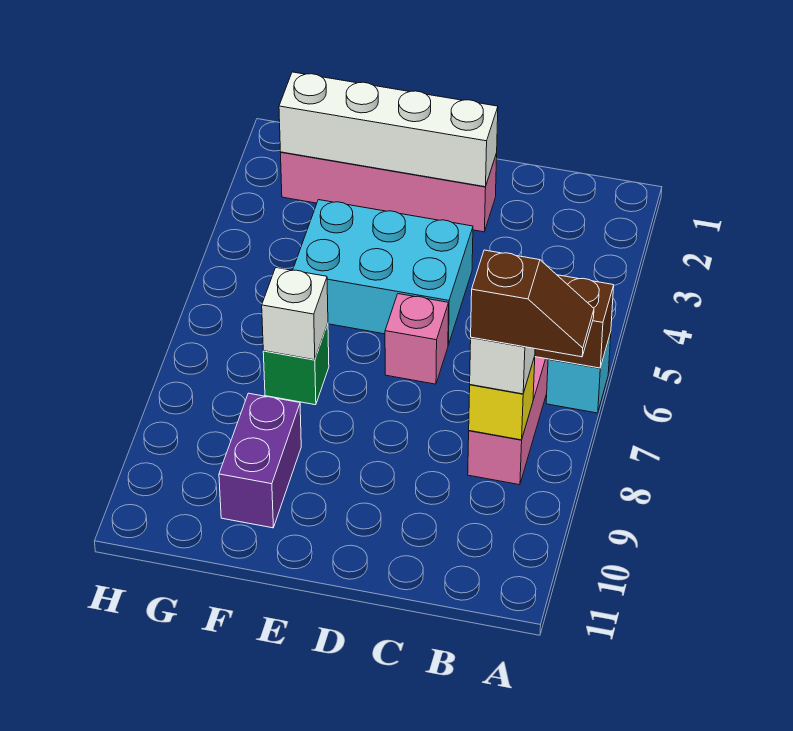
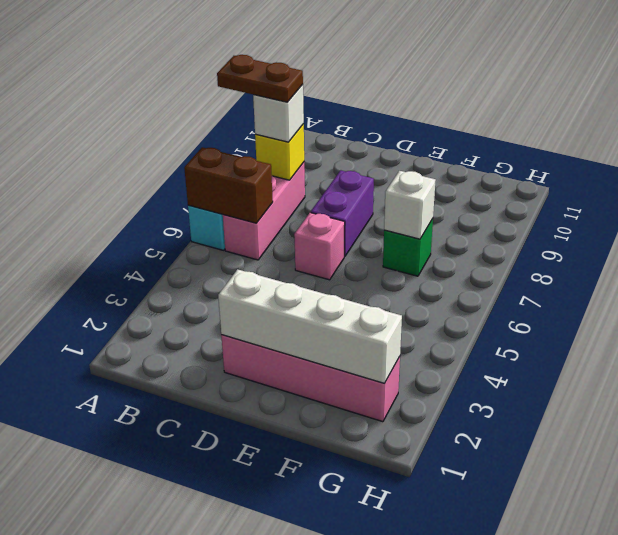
brown 1x2 slope [471,250,594,357] -> brown 1x2 plate [217,55,303,102]
cyan 2x3 brick [293,200,473,345] -> none
purple 1x2 brick [219,393,301,528] -> purple 1x2 brick moved to [311,170,374,257]

